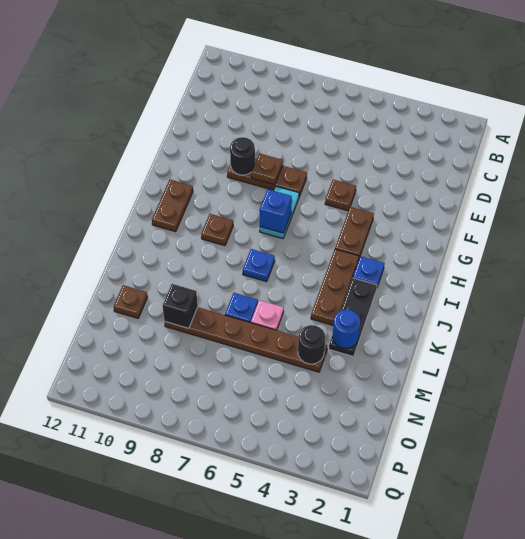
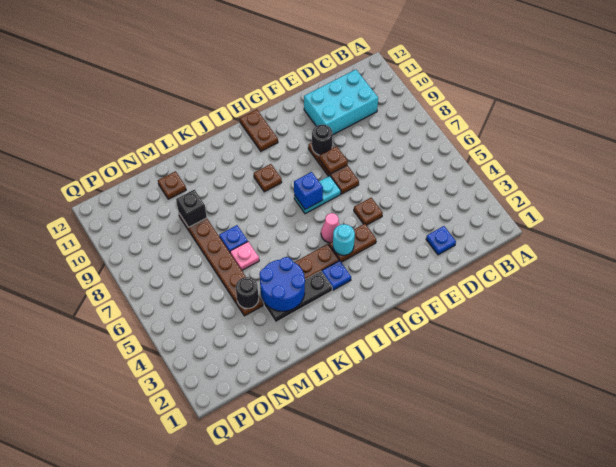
none -> cyan 2x3 brick [304,70,378,135]
none -> cyan 1x1 round brick [333,224,355,255]
none -> pink 1x1 cone [321,213,339,243]
brown 1x2 plate [152,180,193,232] -> brown 1x2 plate turned to [240,109,278,151]
blue 1x1 plate [243,249,275,282] -> blue 1x1 plate moved to [426,226,456,255]
blue 1x1 round brick [333,310,360,349] -> blue 2x2 round brick [259,257,305,311]

